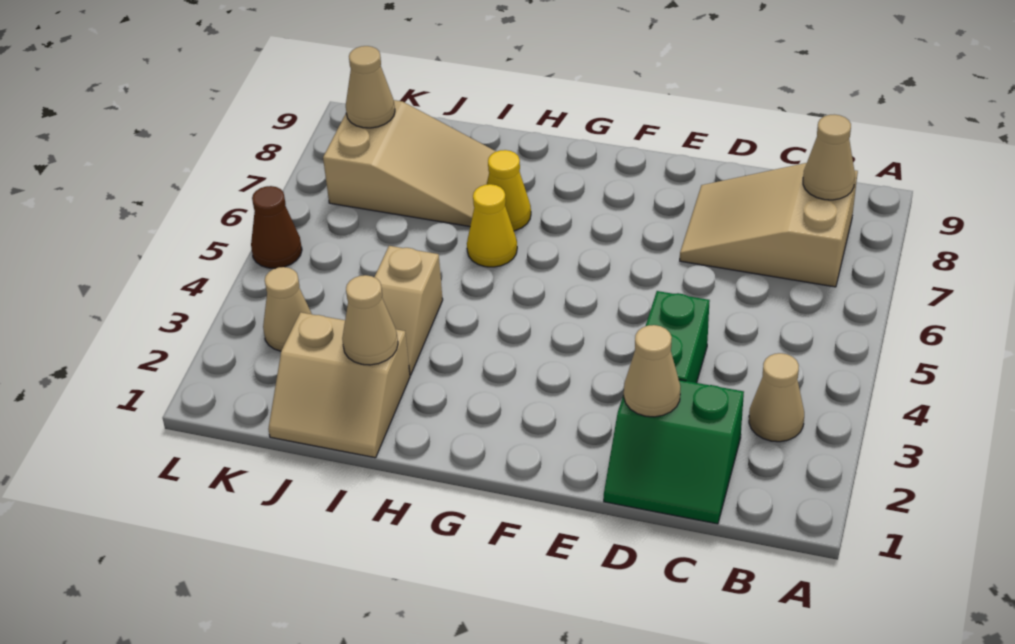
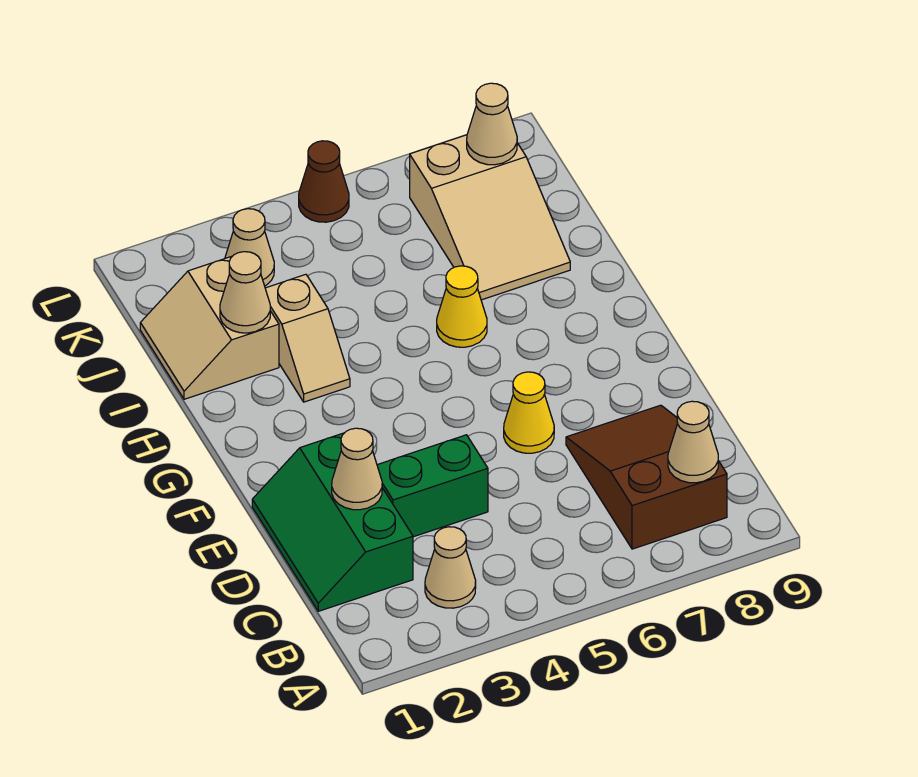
tan 2x3 slope [680,163,858,287] -> brown 2x3 slope [566,405,727,549]
green 2x2 slope [604,380,744,524] -> green 2x3 slope [252,433,413,611]
yellow 1x1 cone [487,150,531,231] -> yellow 1x1 cone moved to [504,372,554,453]
tan 1x2 slope [374,246,443,375] -> tan 1x2 slope turned to [265,274,350,402]

